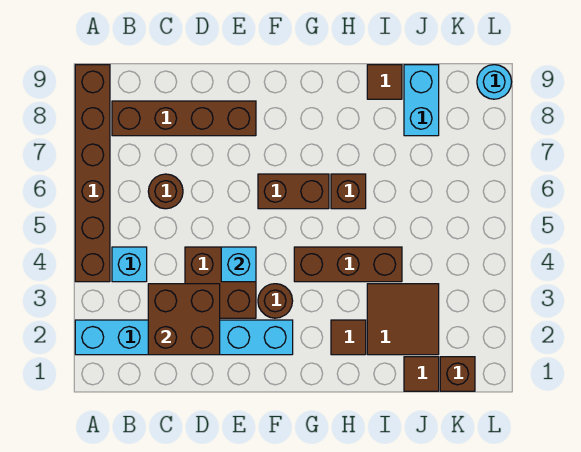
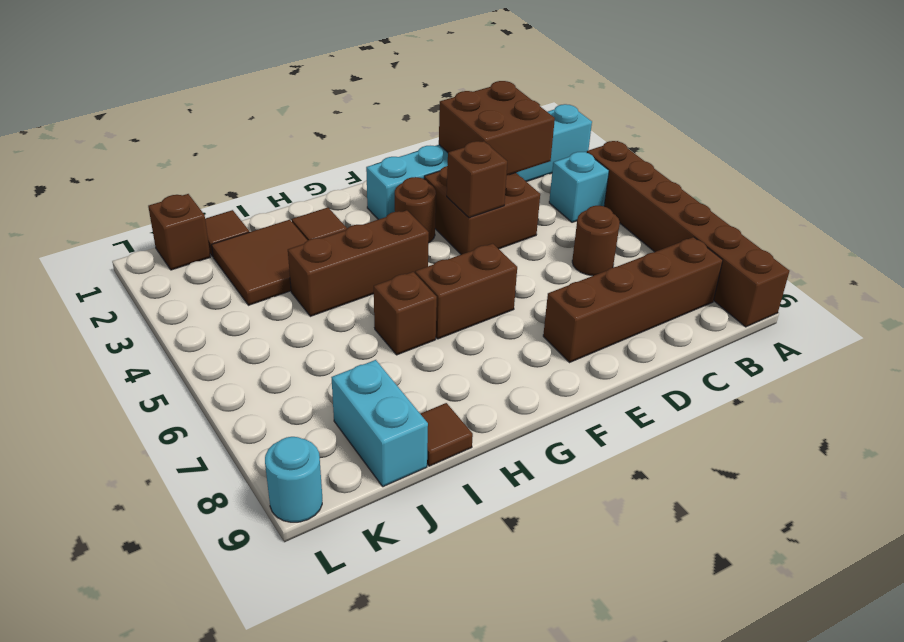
cyan 1x1 brick [221,247,256,282] -> brown 1x1 brick [447,141,507,218]

